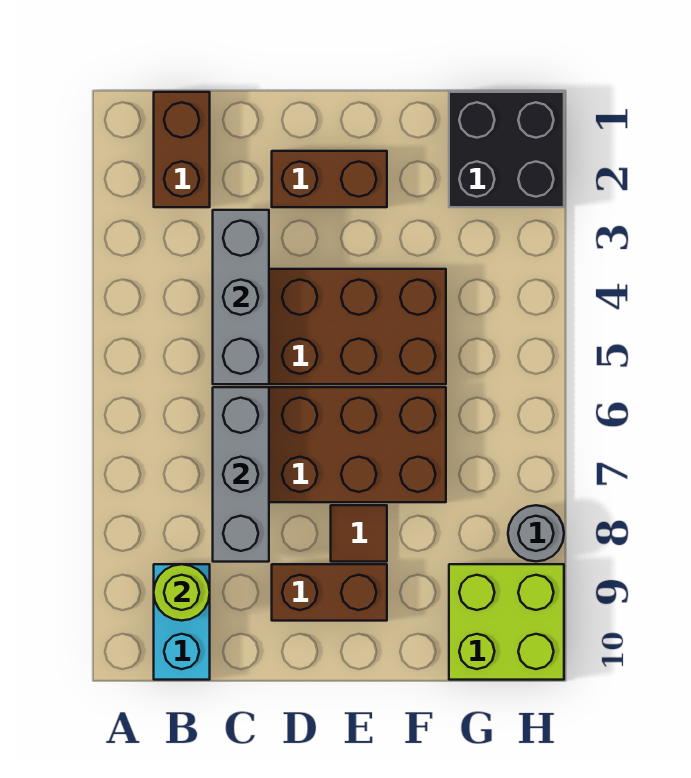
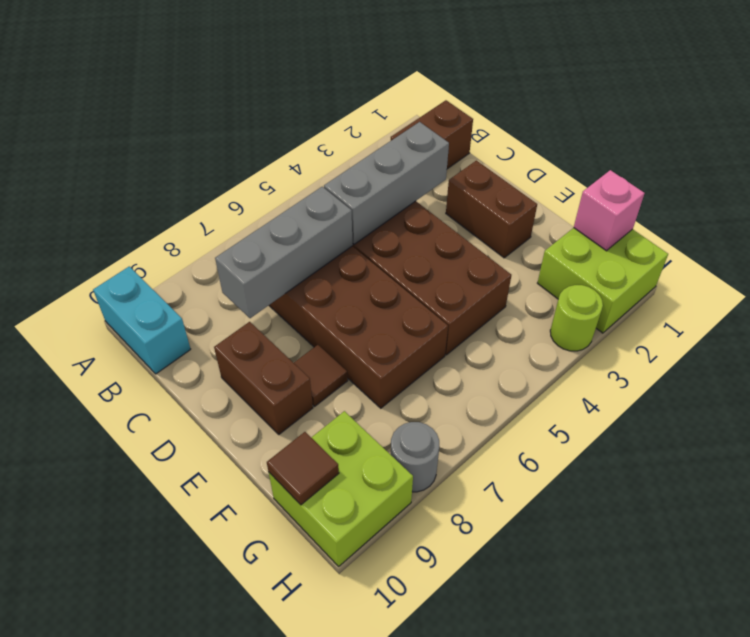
cyan 1x2 brick [154,564,210,680] -> cyan 1x2 brick turned to [93,266,191,374]
lime 1x1 round brick [154,564,210,621] -> lime 1x1 round brick moved to [550,285,603,351]
black 2x2 brick [449,92,564,207] -> lime 2x2 brick [538,228,668,333]
none -> pink 1x1 brick [574,170,644,251]
none -> brown 1x1 tile [267,432,339,505]

